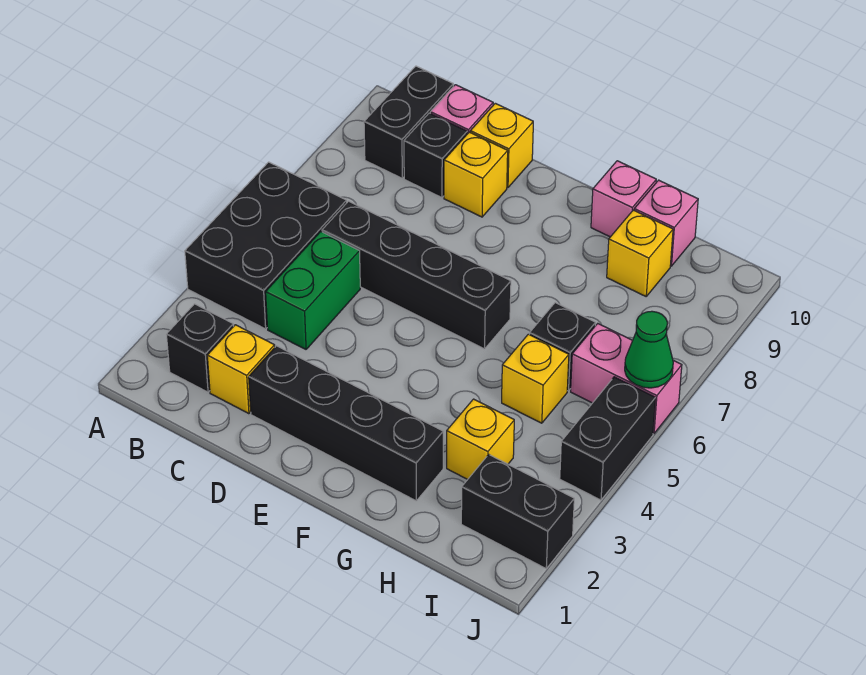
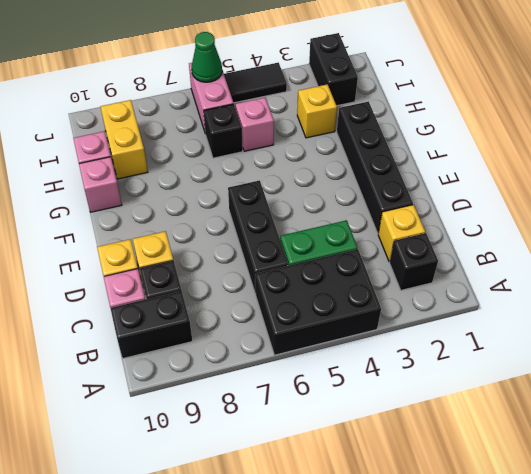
black 1x4 brick [322,201,511,349] -> black 1x3 brick [228,180,288,294]
yellow 1x1 brick [502,334,569,423] -> pink 1x1 brick [236,98,274,151]
yellow 1x1 brick [607,210,673,296] -> yellow 1x2 brick [101,100,148,179]
black 1x2 brick [560,377,656,500] -> black 1x2 tile [224,63,287,103]

